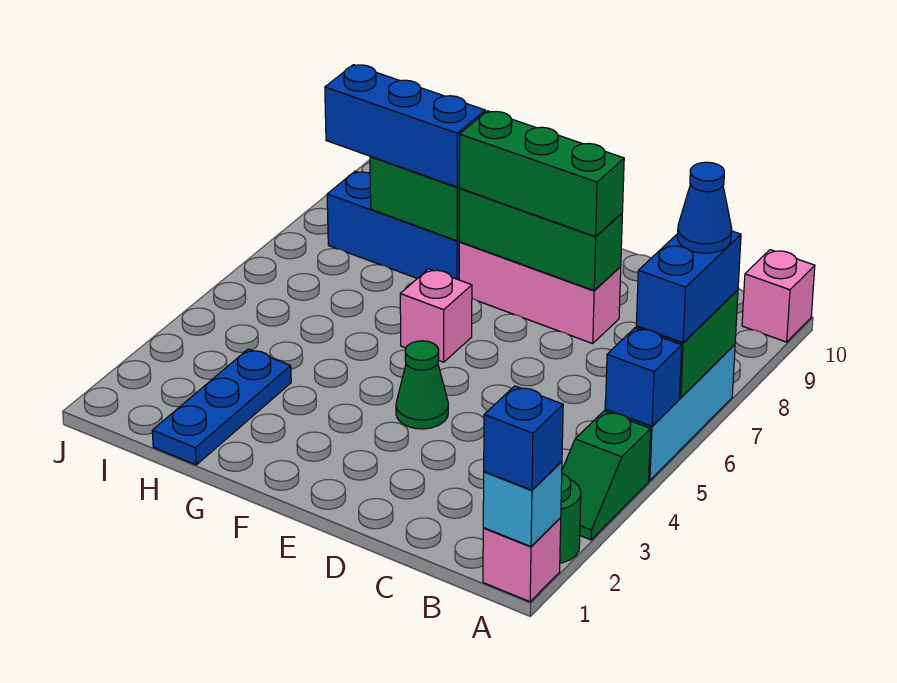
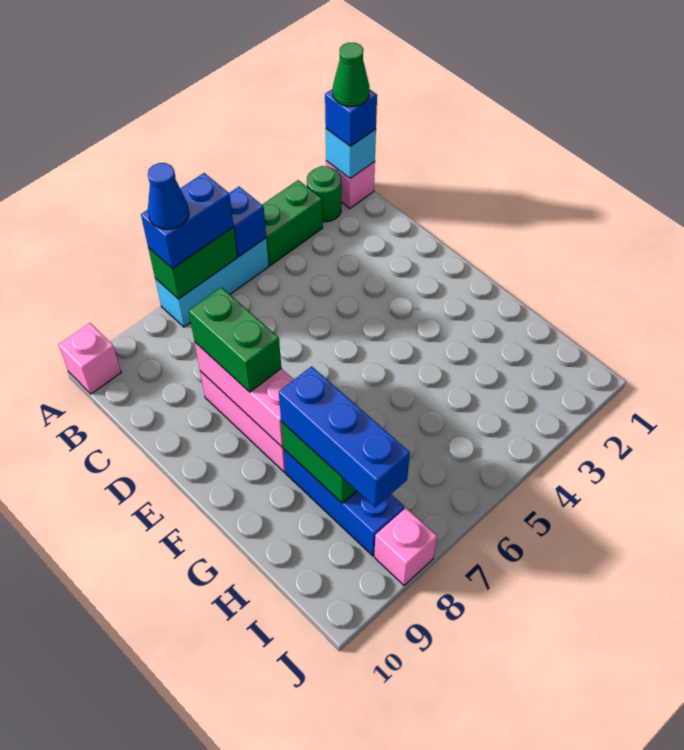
green 1x2 slope [562,411,651,540] -> green 1x2 brick [262,180,323,266]
green 1x3 brick [459,188,622,291] -> pink 1x3 brick [195,342,294,447]
green 1x3 brick [459,111,624,237] -> green 1x2 brick [189,287,281,392]
green 1x1 cone [396,341,448,429] -> green 1x1 cone moved to [333,43,370,107]
pink 1x1 brick [400,269,472,362] -> pink 1x1 brick moved to [374,508,437,585]
blue 1x3 plate [152,349,291,465] -> none

